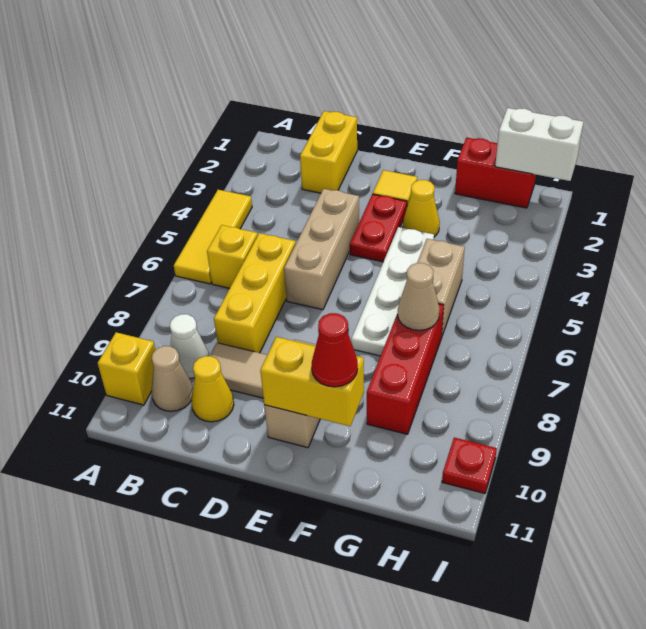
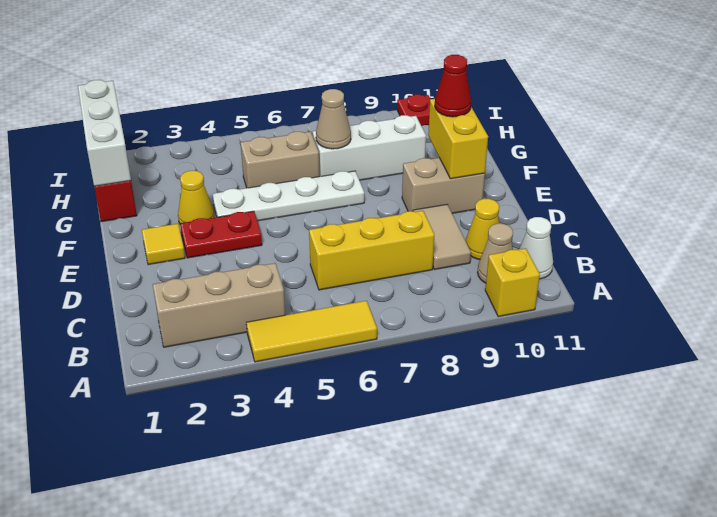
yellow 1x1 brick [207,225,258,288] -> none
white 1x1 cone [170,314,209,379] -> white 1x1 cone moved to [519,217,553,279]
yellow 1x2 brick [300,111,357,193] -> none
tan 1x3 brick [284,189,359,310] -> tan 1x3 brick moved to [153,263,285,347]
red 1x3 brick [367,304,444,434] -> white 1x3 brick [313,115,426,180]
white 1x2 brick [495,108,583,181] -> white 1x3 brick [78,80,131,187]

